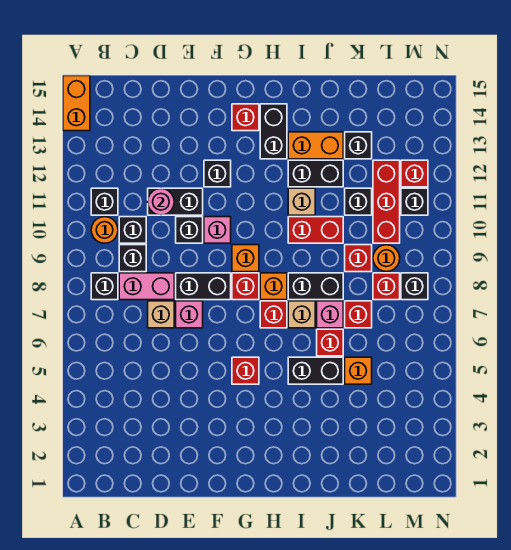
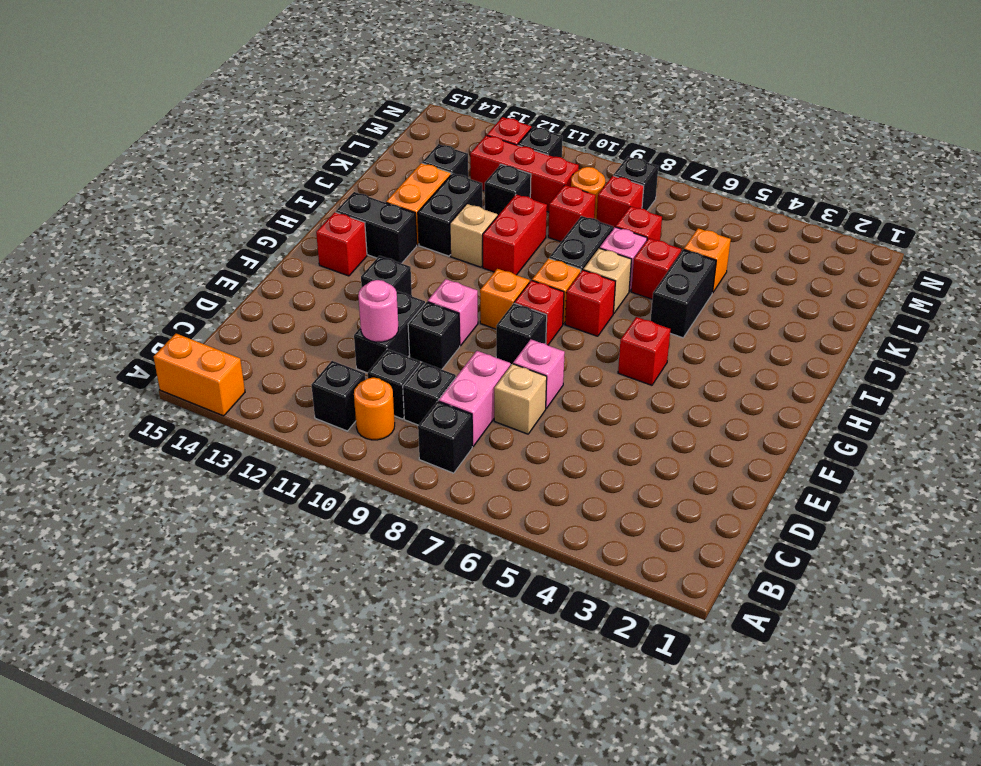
black 1x2 brick [176,273,231,300] -> black 1x1 brick [496,303,547,365]

